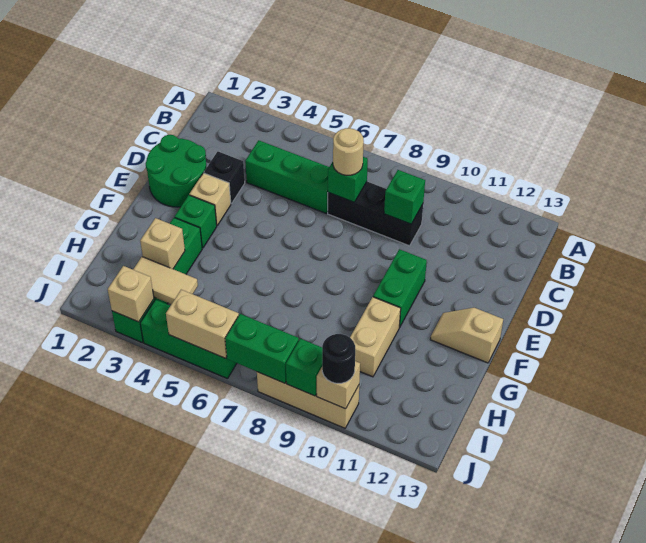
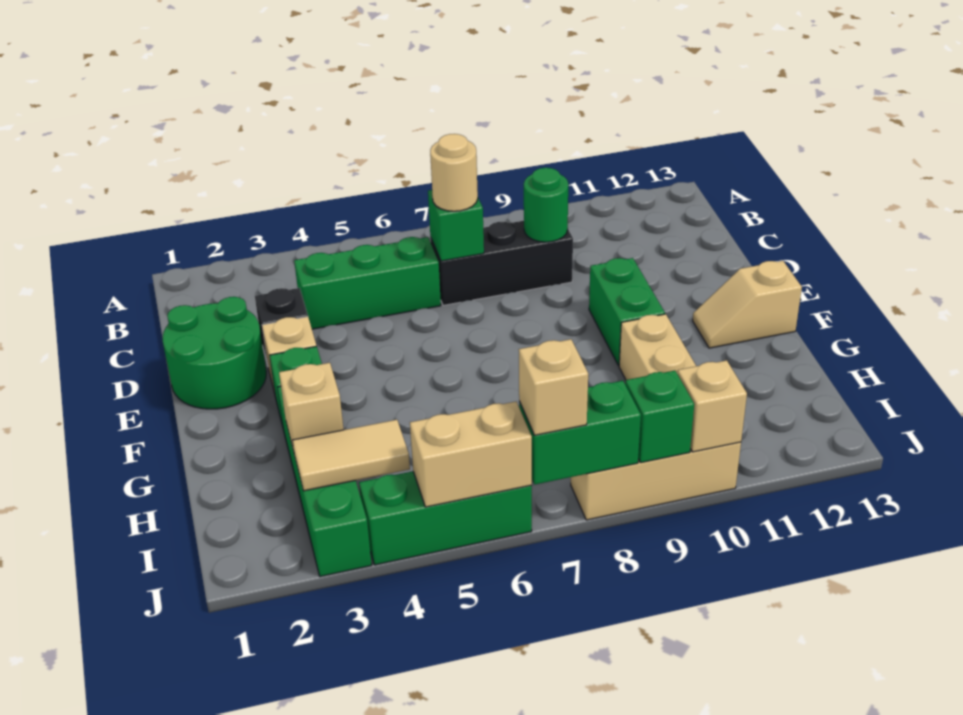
green 1x1 brick [384,170,425,224] -> green 1x1 round brick [524,168,568,242]
tan 1x1 brick [108,266,154,322] -> tan 1x1 brick moved to [519,339,588,435]
black 1x1 round brick [322,334,355,383] -> none

